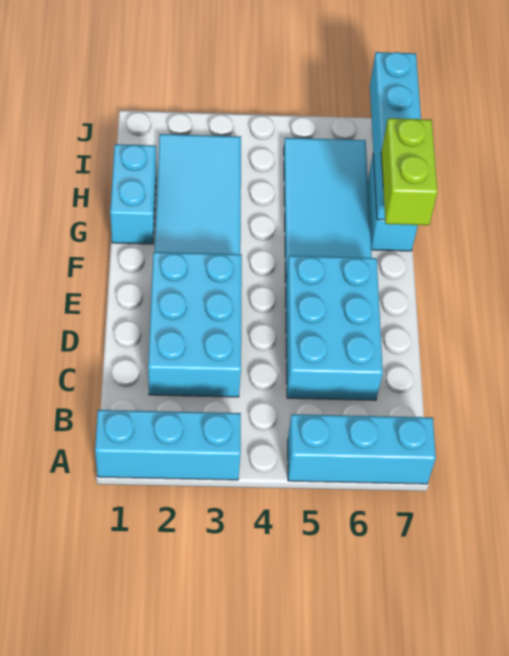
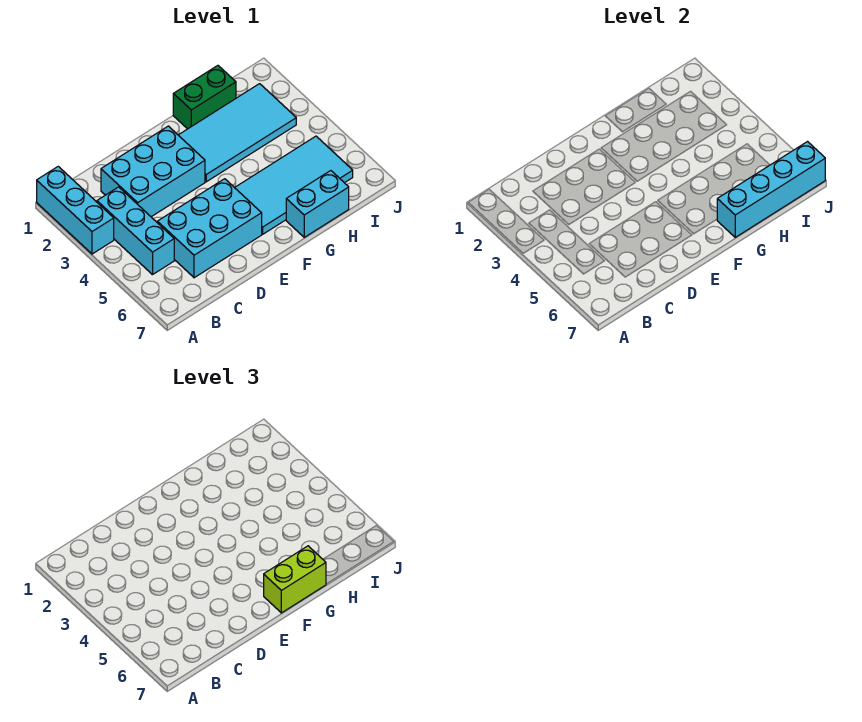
cyan 1x3 brick [288,414,436,484] -> cyan 1x3 brick moved to [97,187,174,275]
cyan 1x2 brick [110,144,156,244] -> green 1x2 brick [173,66,236,129]

